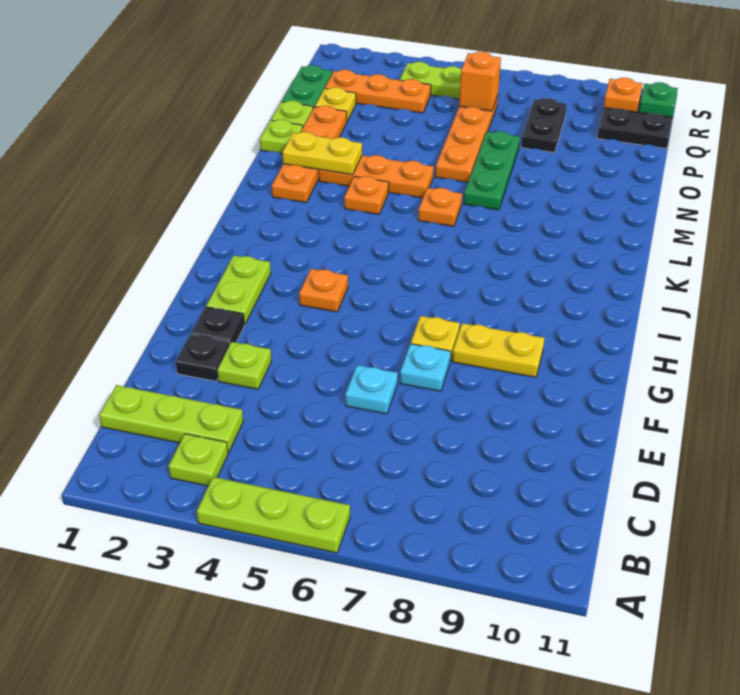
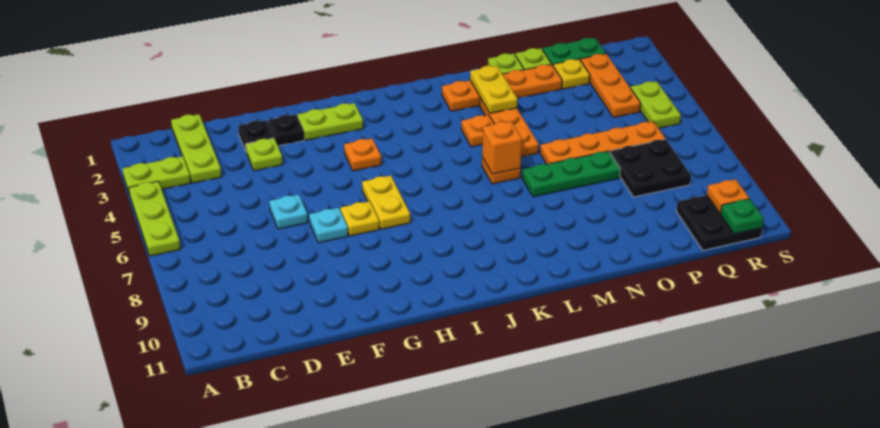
lime 1x1 plate [169,434,228,486] -> lime 1x2 plate [122,156,191,194]
yellow 1x2 plate [453,323,544,377] -> yellow 1x2 plate moved to [362,176,410,229]
black 1x2 plate [521,98,567,153] -> black 2x2 plate [610,139,691,197]
orange 1x1 brick [459,52,501,111] -> orange 1x1 brick moved to [482,121,522,174]

